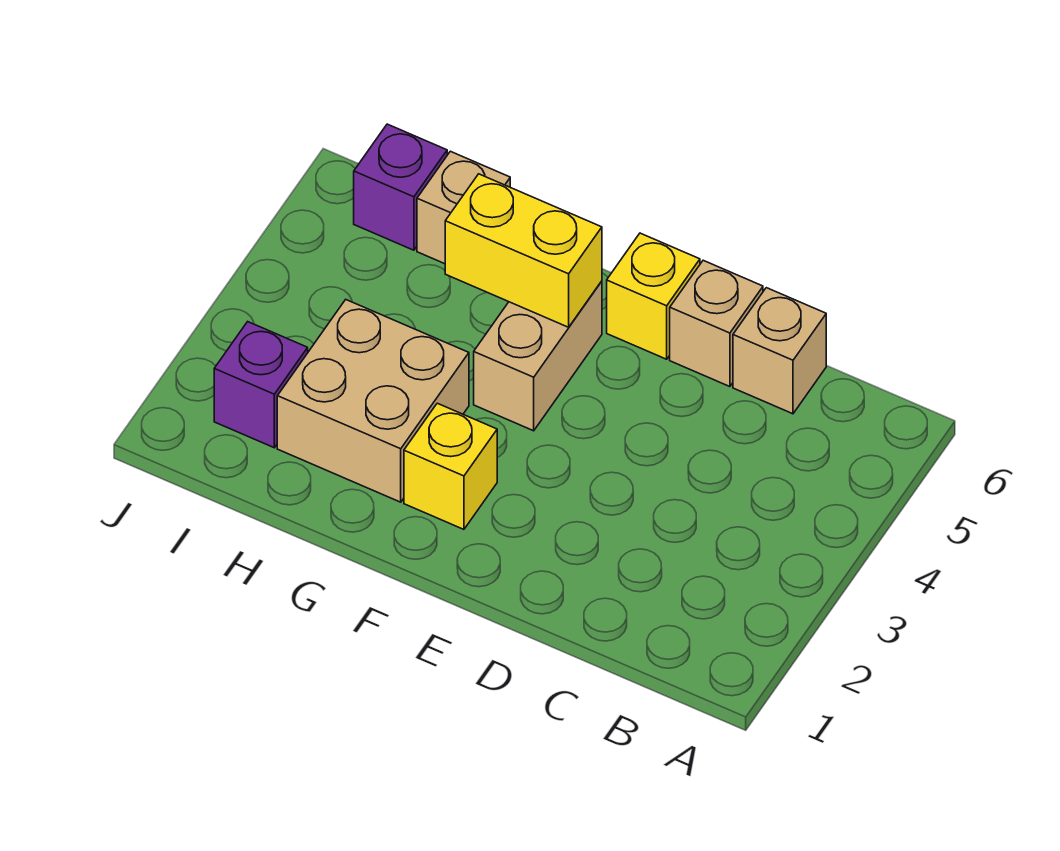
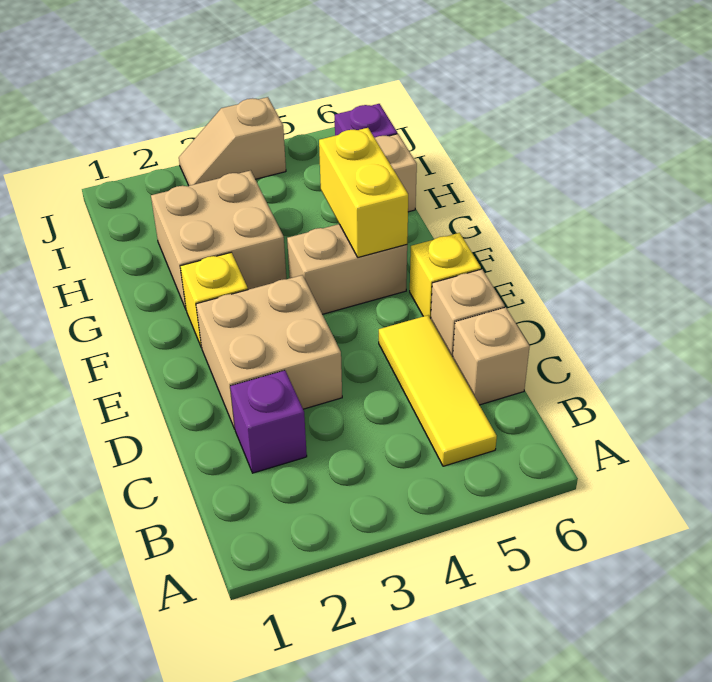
none -> yellow 1x3 tile [379,315,497,466]
none -> tan 2x2 brick [196,275,342,429]
purple 1x1 brick [214,322,308,448] -> purple 1x1 brick moved to [230,370,307,473]
none -> tan 1x2 slope [179,97,286,186]

